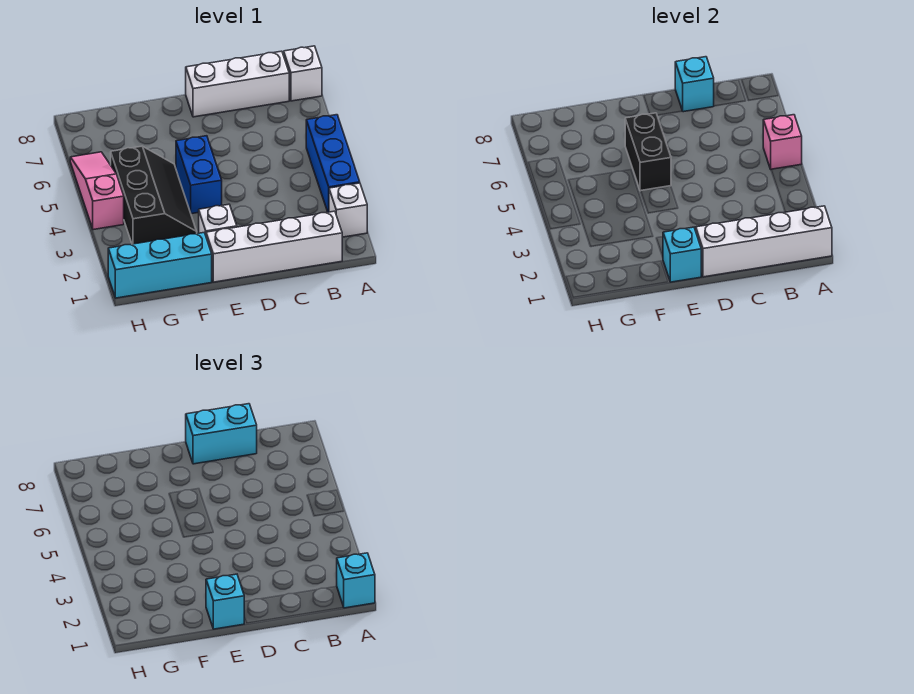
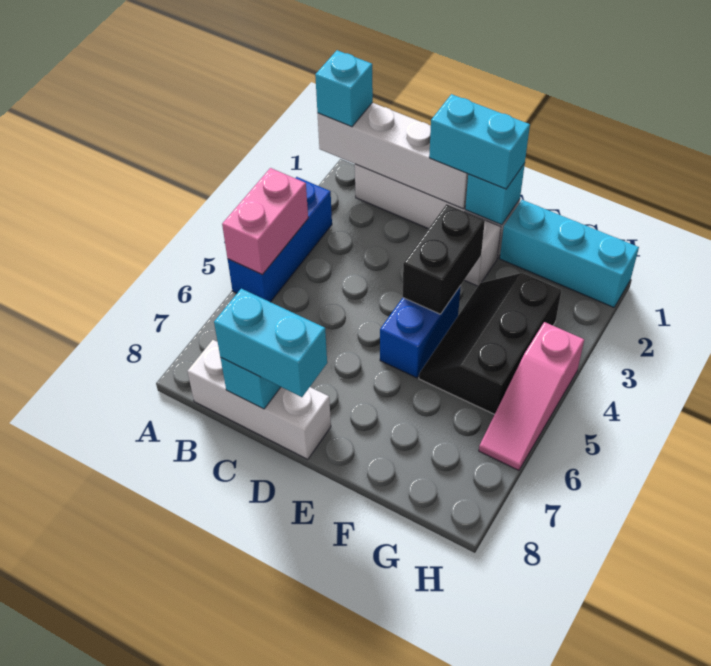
white 1x1 brick [329,183,367,237] -> none
pink 1x1 brick [763,115,802,169] -> pink 1x2 brick [222,168,308,275]
white 1x1 brick [284,46,322,101] -> none
cyan 1x1 brick [206,574,244,629] -> cyan 1x2 brick [429,94,530,189]
black 1x2 brick [625,113,671,191] -> black 1x2 brick moved to [403,204,485,314]

